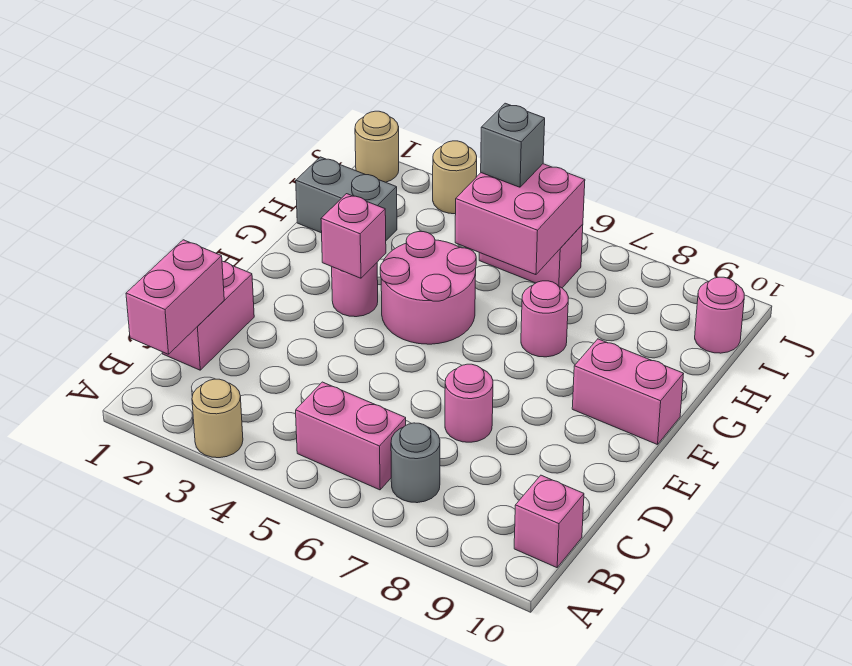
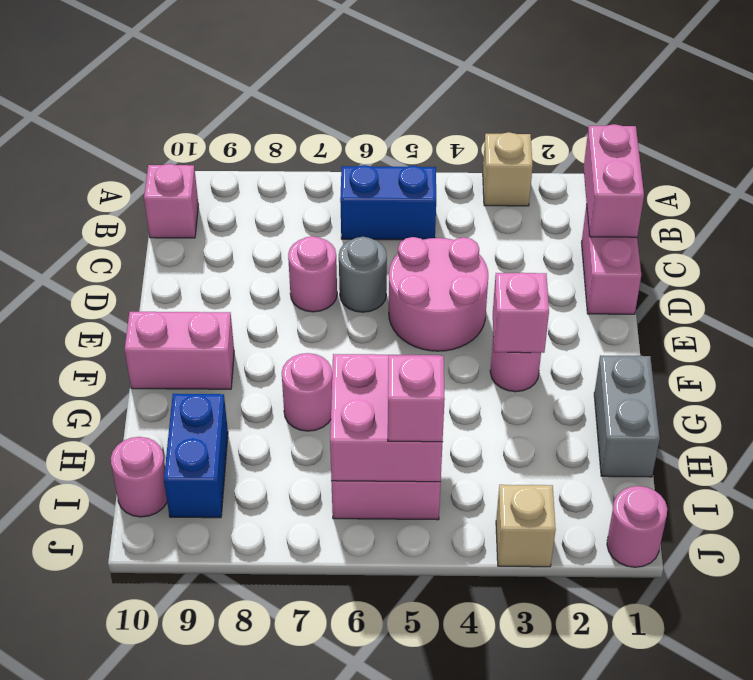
tan 1x1 round brick [192,379,243,458] -> tan 1x1 brick [483,132,533,206]
pink 1x2 brick [296,382,406,490] -> blue 1x2 brick [340,165,436,240]
grey 1x1 round brick [391,423,440,503] -> grey 1x1 round brick moved to [339,237,387,312]
pink 2x2 round brick [380,232,476,344] -> pink 2x2 round brick moved to [389,237,488,351]
grey 1x2 brick [296,157,397,240] -> grey 1x2 brick turned to [594,355,660,477]
none -> blue 1x2 brick [164,394,228,518]
grey 1x1 brick [481,103,545,187] -> pink 1x1 brick [388,355,445,442]
tan 1x1 round brick [355,111,399,182] -> pink 1x1 round brick [607,486,667,567]
tan 1x1 round brick [433,141,477,214] -> tan 1x1 brick [496,485,556,567]

